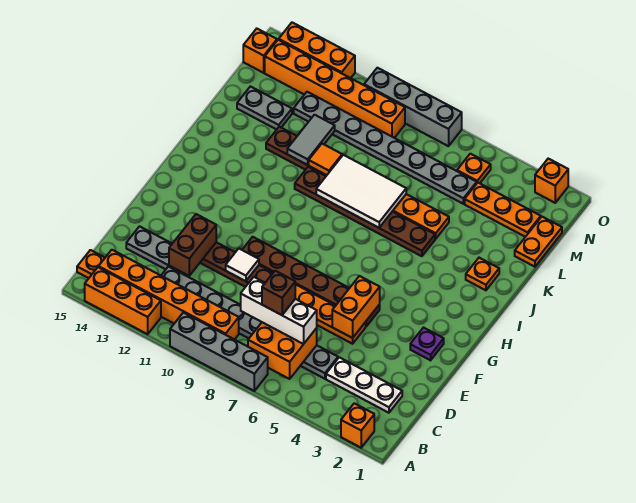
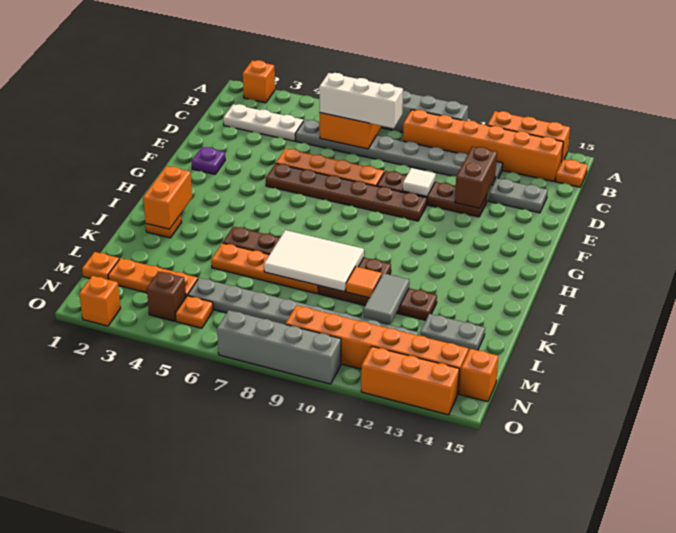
brown 1x1 brick [262,271,295,315] -> brown 1x1 brick moved to [147,271,186,321]
orange 1x2 brick [332,276,380,338] -> orange 1x2 brick moved to [143,166,192,229]
orange 1x2 plate [515,217,562,267] -> orange 1x1 plate [82,252,119,280]

